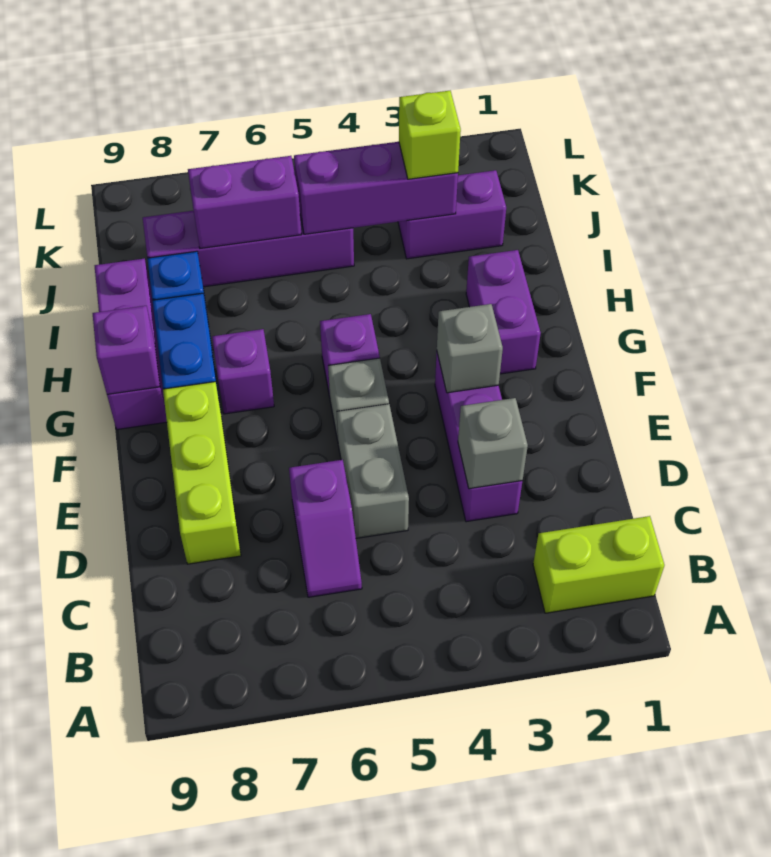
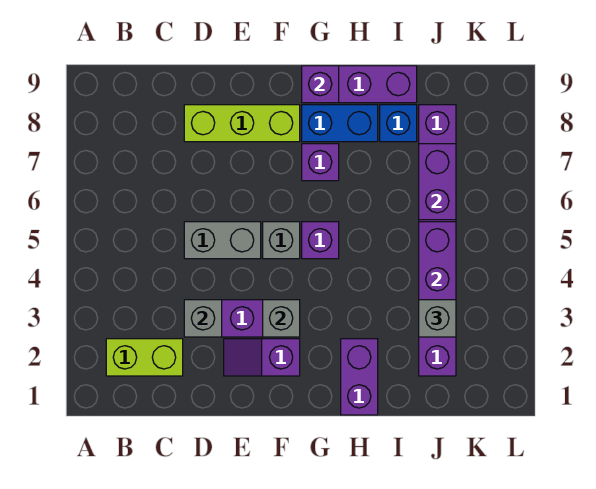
lime 1x2 brick [533,516,664,613] -> lime 1x2 brick turned to [106,339,183,376]
purple 1x2 slope [289,460,362,597] -> purple 1x2 slope moved to [224,339,300,376]
purple 1x2 brick [466,250,541,374] -> purple 1x2 brick turned to [341,339,378,415]
lime 1x1 brick [399,91,461,179] -> grey 1x1 brick [419,300,456,337]

